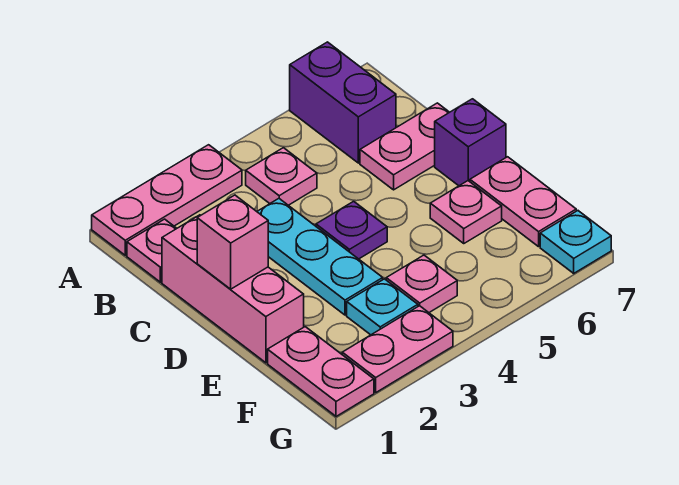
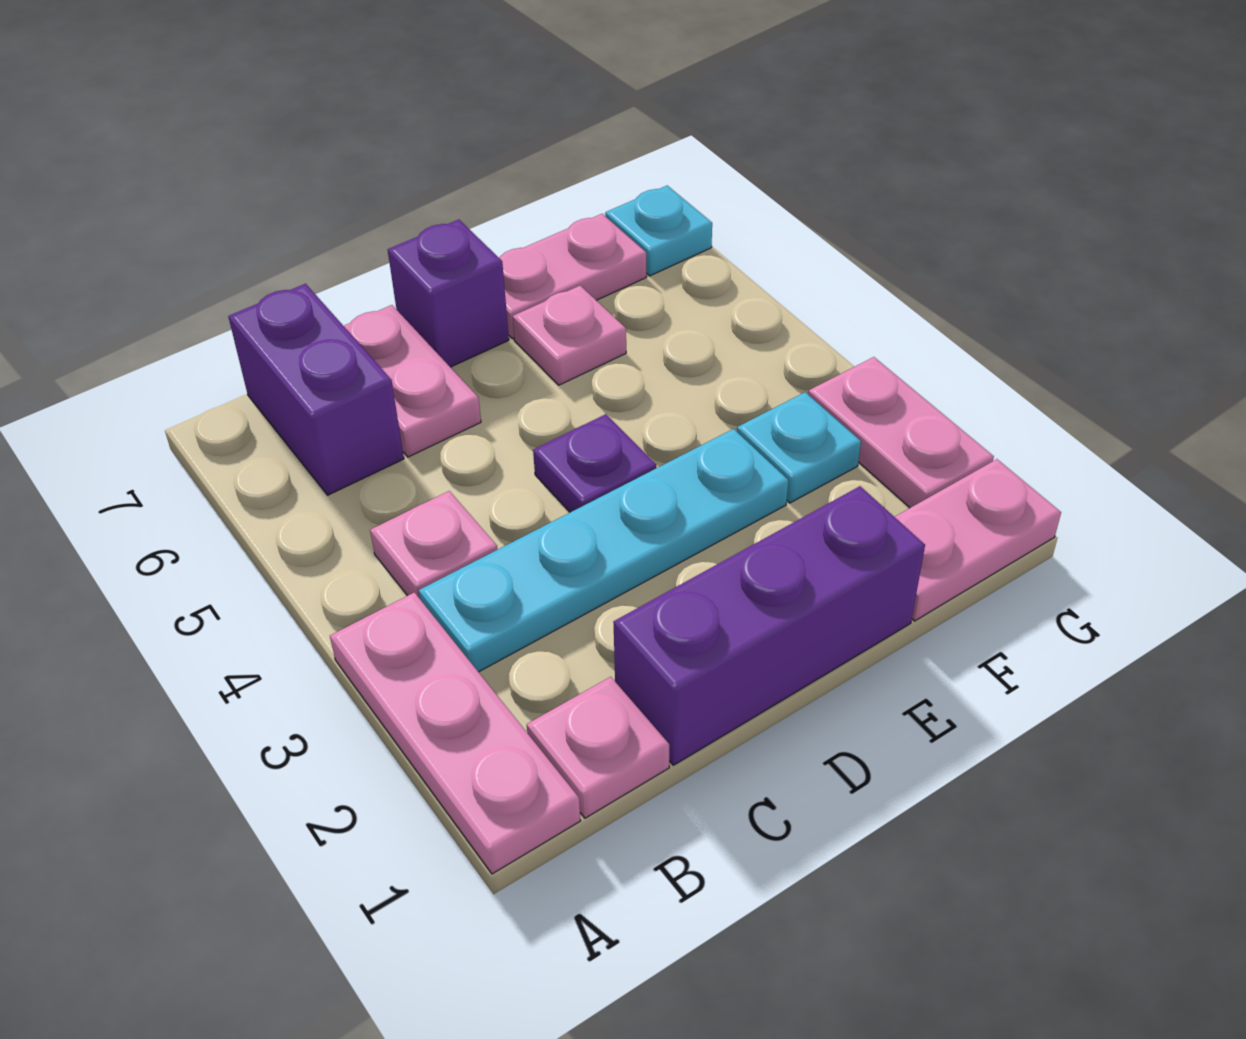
purple 1x2 brick [290,42,396,163] -> purple 1x2 brick turned to [228,284,404,495]
pink 1x3 brick [162,215,304,363] -> purple 1x3 brick [613,486,925,765]
cyan 1x3 plate [257,199,383,315] -> cyan 1x4 plate [419,429,788,672]
pink 1x1 brick [197,195,268,289] -> none
pink 1x1 plate [386,255,457,312] -> none

